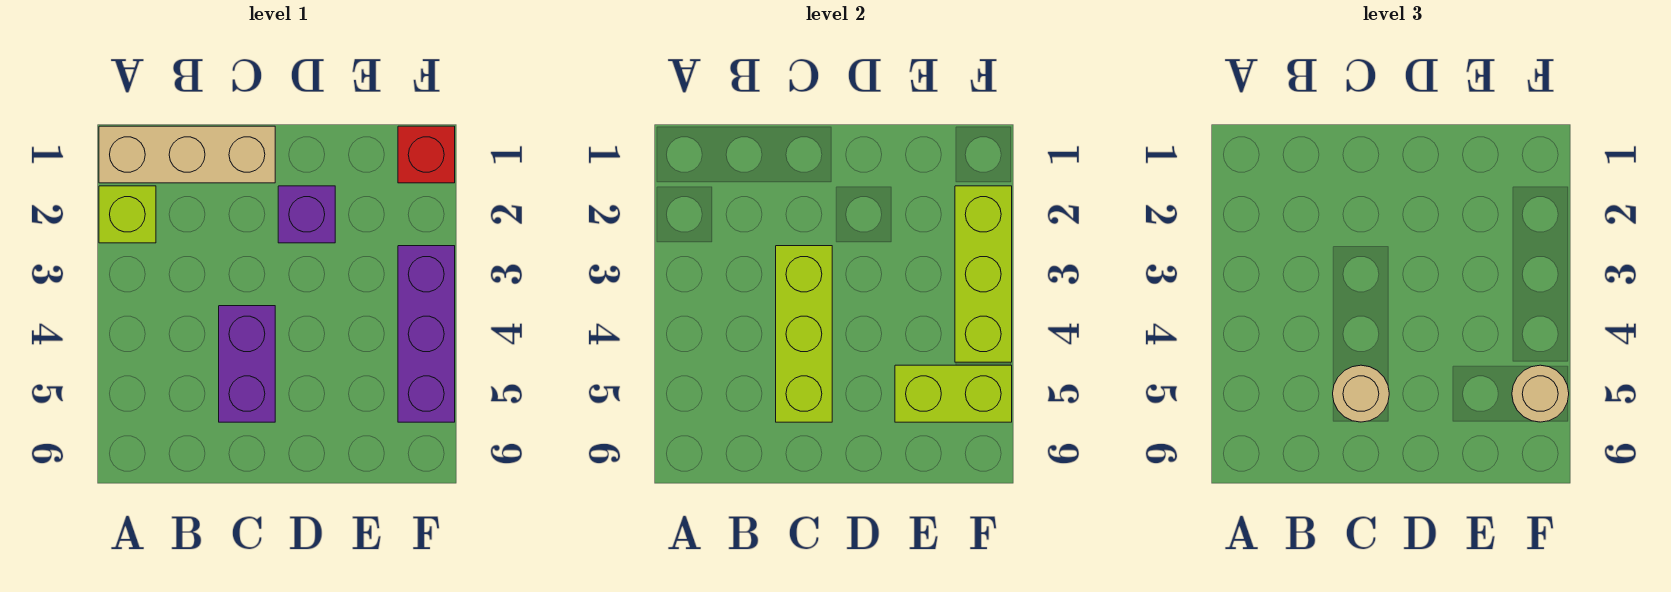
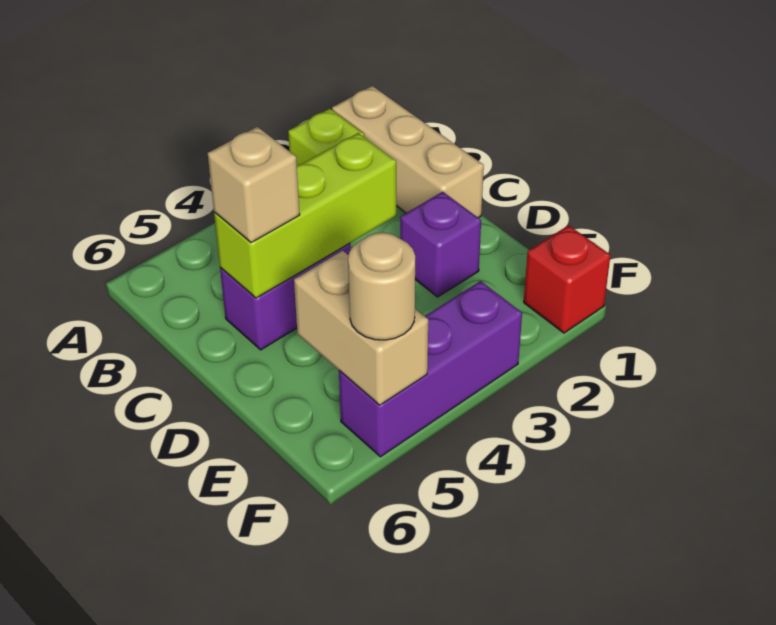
tan 1x1 round brick [1333,365,1389,422] -> tan 1x1 brick [208,127,300,243]
lime 1x2 brick [895,365,1012,422] -> tan 1x2 brick [294,251,428,405]
lime 1x3 brick [955,186,1012,362] -> none

